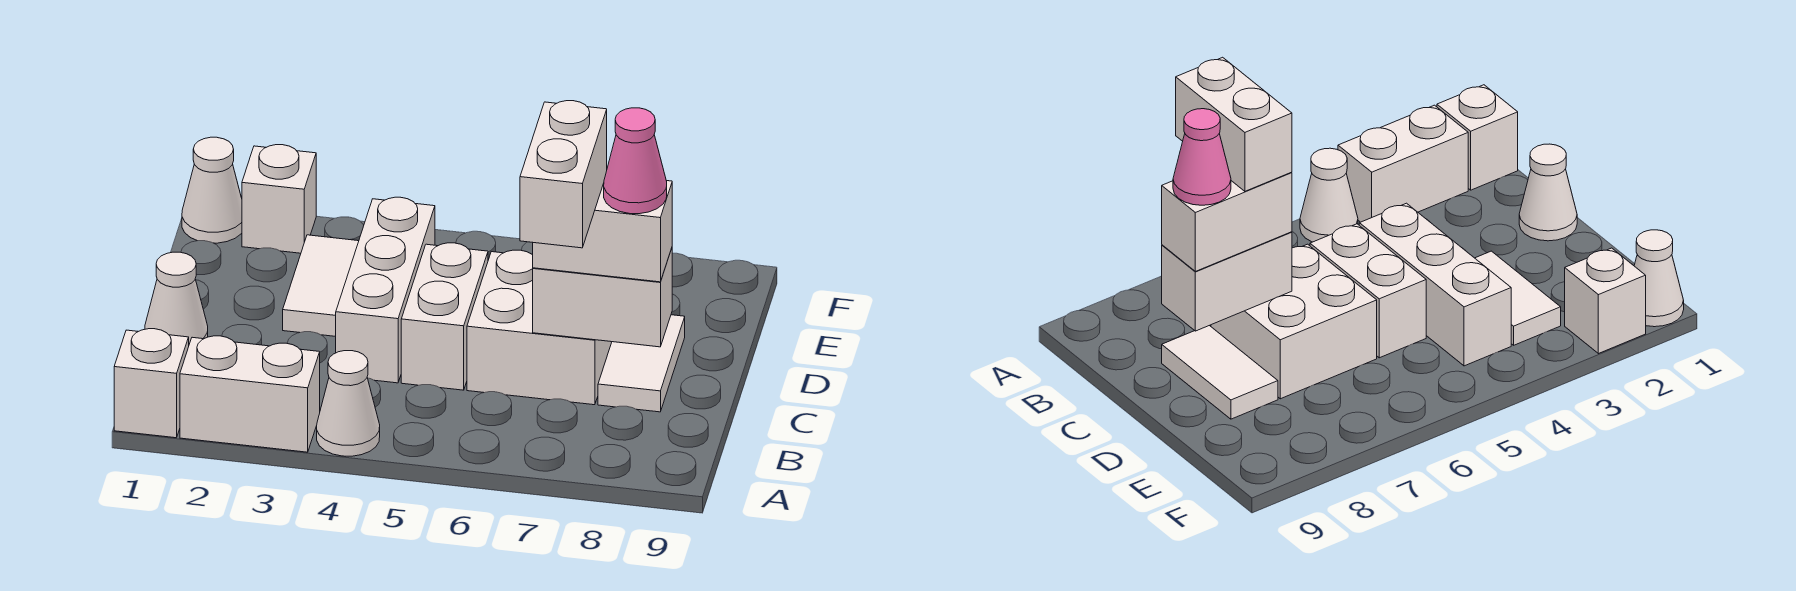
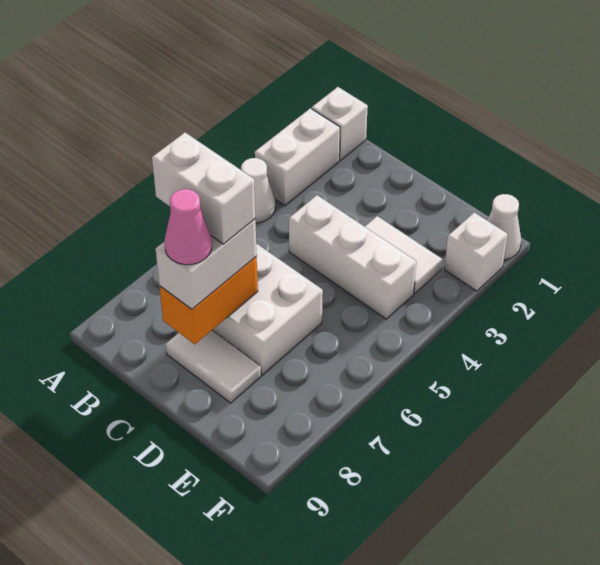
white 1x1 cone [145,252,208,344] -> none
white 1x2 brick [401,243,488,390] -> none
white 1x2 brick [533,248,672,347] -> orange 1x2 brick [160,257,258,344]

